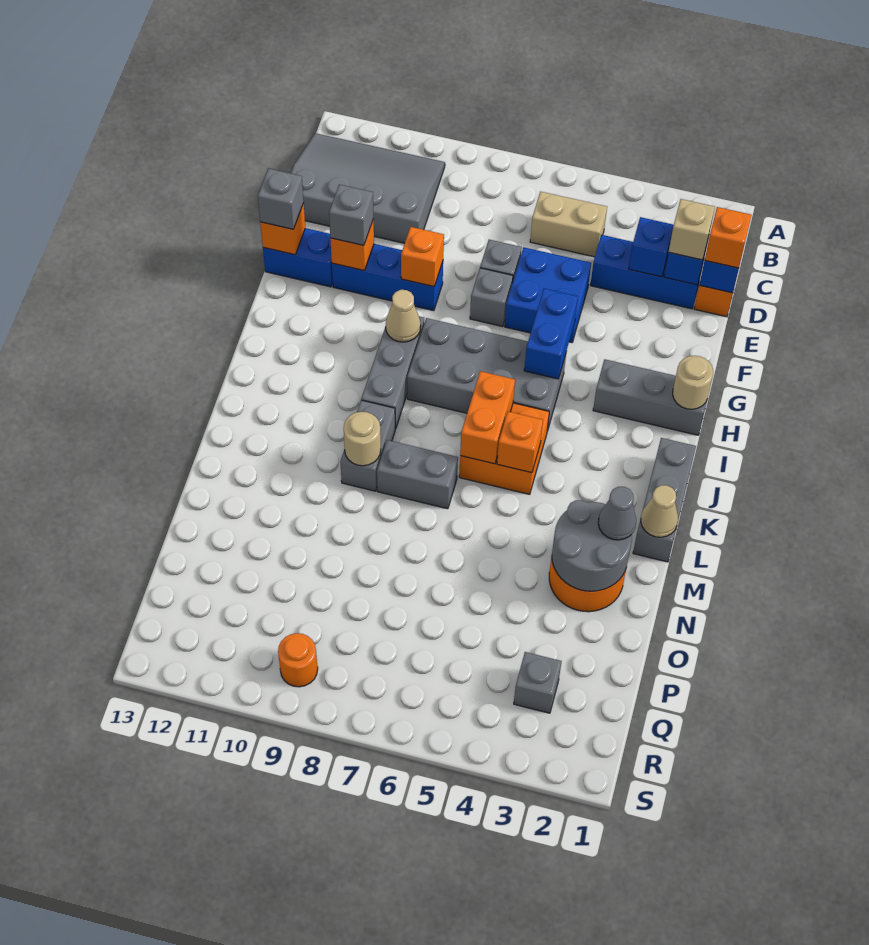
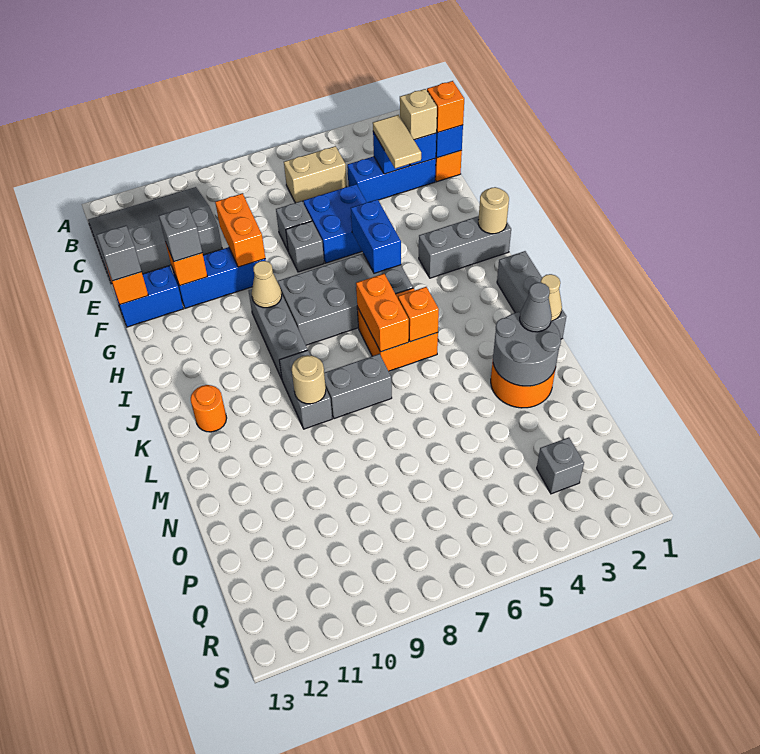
none -> tan 1x2 tile [373,115,421,168]
orange 1x1 brick [401,227,444,287] -> orange 1x2 brick [215,193,265,267]
orange 1x1 round brick [278,633,318,687] -> orange 1x1 round brick moved to [191,385,227,432]

